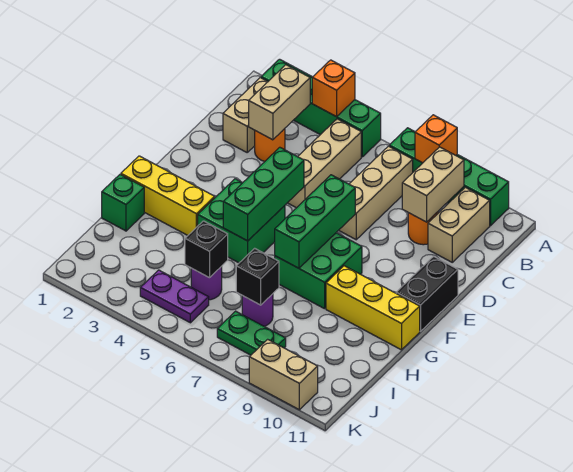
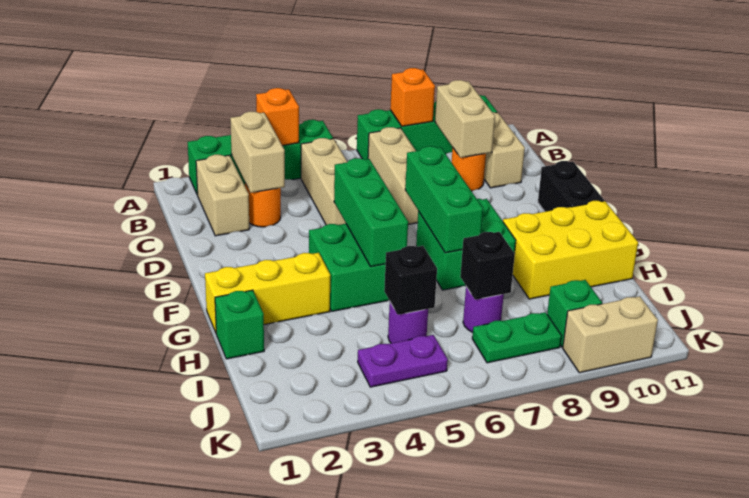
yellow 1x3 brick [326,266,420,350] -> yellow 2x3 brick [503,201,638,299]
none -> green 1x1 brick [547,280,602,347]

